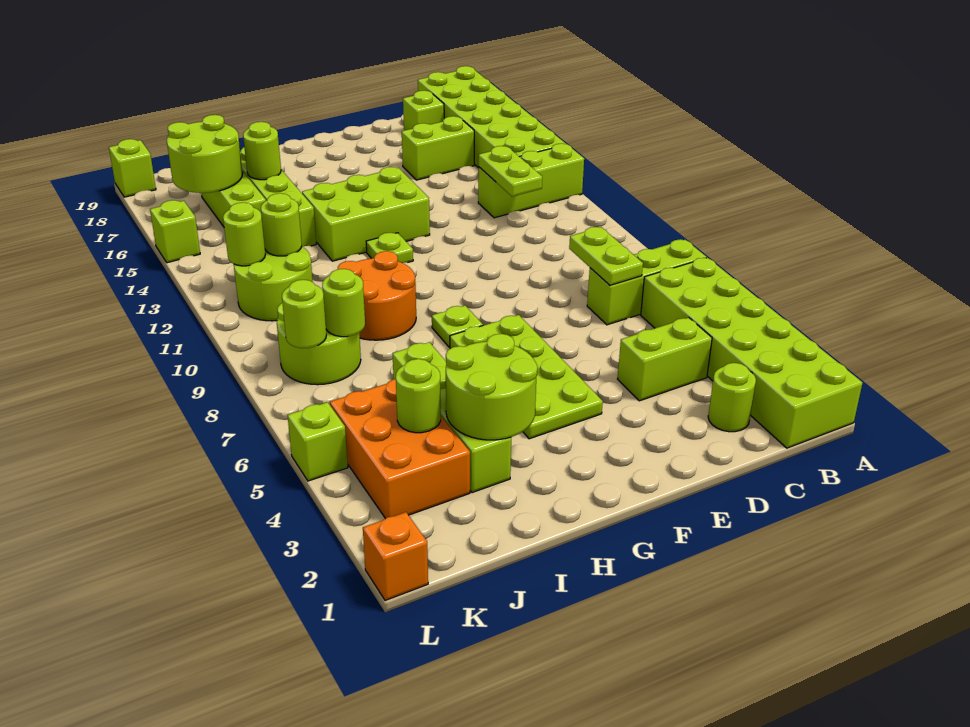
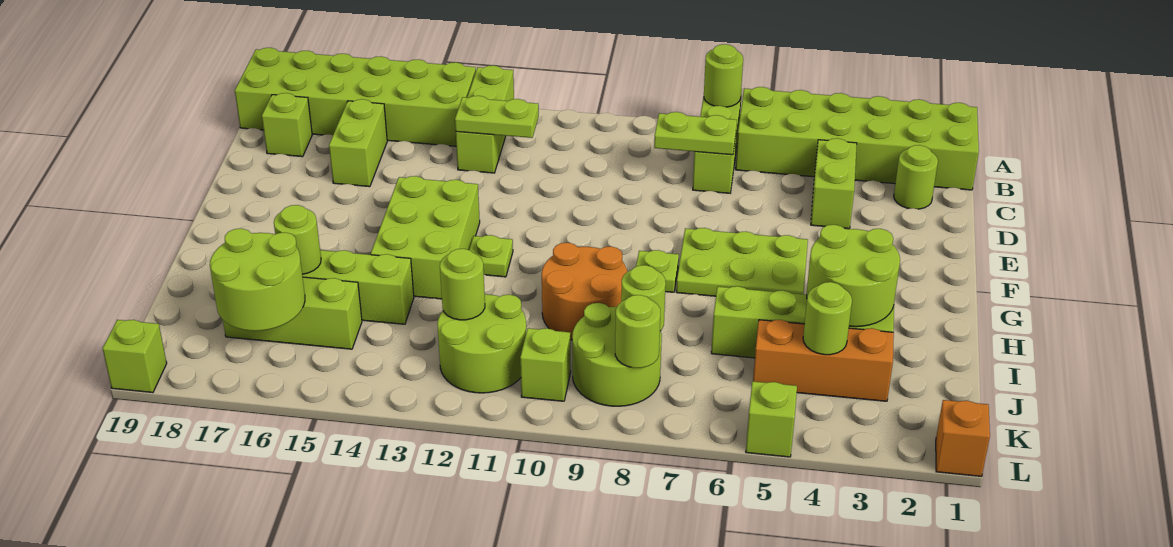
lime 2x4 plate [450,315,603,439] -> lime 2x3 plate [676,228,808,296]
orange 2x3 brick [330,379,470,519] -> orange 1x3 brick [753,320,894,401]
lime 1x1 round brick [223,202,265,266] -> lime 1x1 round brick moved to [704,44,743,107]
lime 1x1 brick [150,200,200,263] -> lime 1x1 brick moved to [520,328,571,401]

